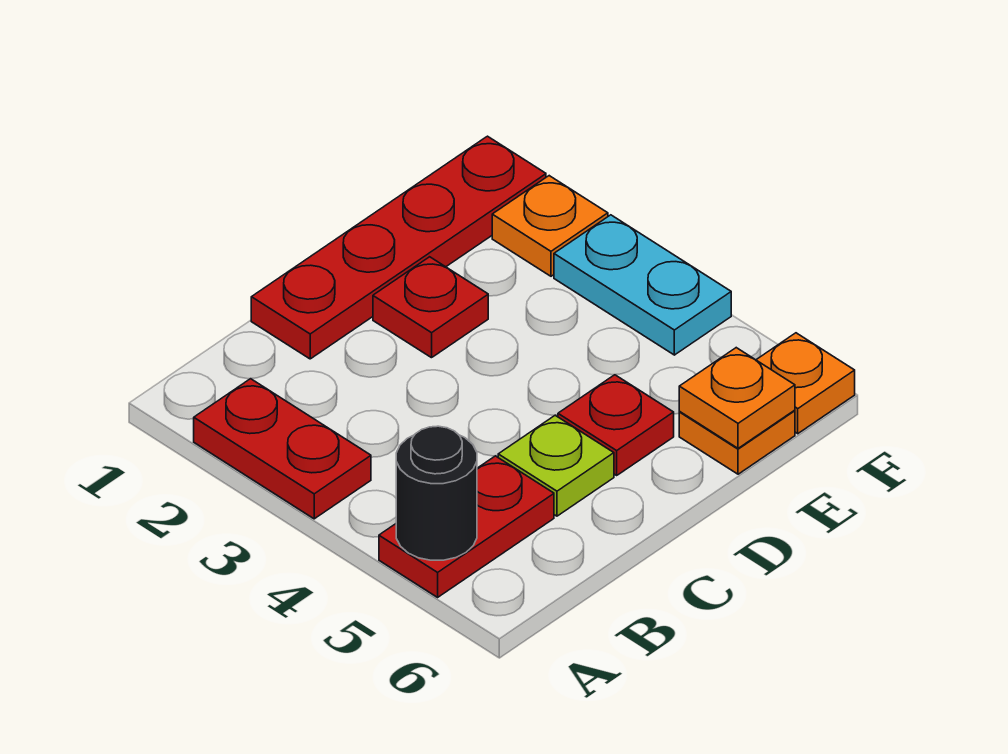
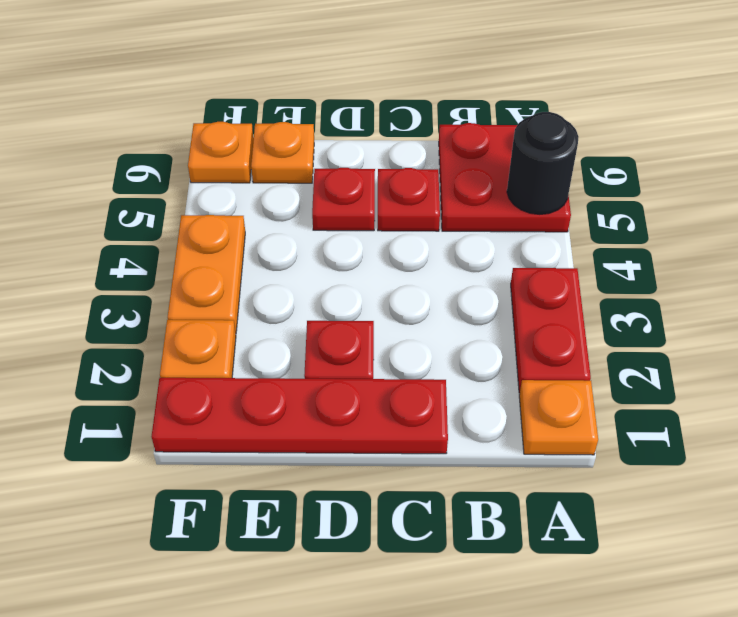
red 1x2 plate [379,456,554,597] -> red 2x2 plate [439,123,571,232]
lime 1x1 plate [498,415,614,516] -> red 1x1 plate [378,168,440,231]
orange 1x1 plate [679,348,795,448] -> orange 1x1 plate moved to [519,380,598,455]
cyan 1x2 plate [554,215,731,355] -> orange 1x2 plate [168,215,245,333]

